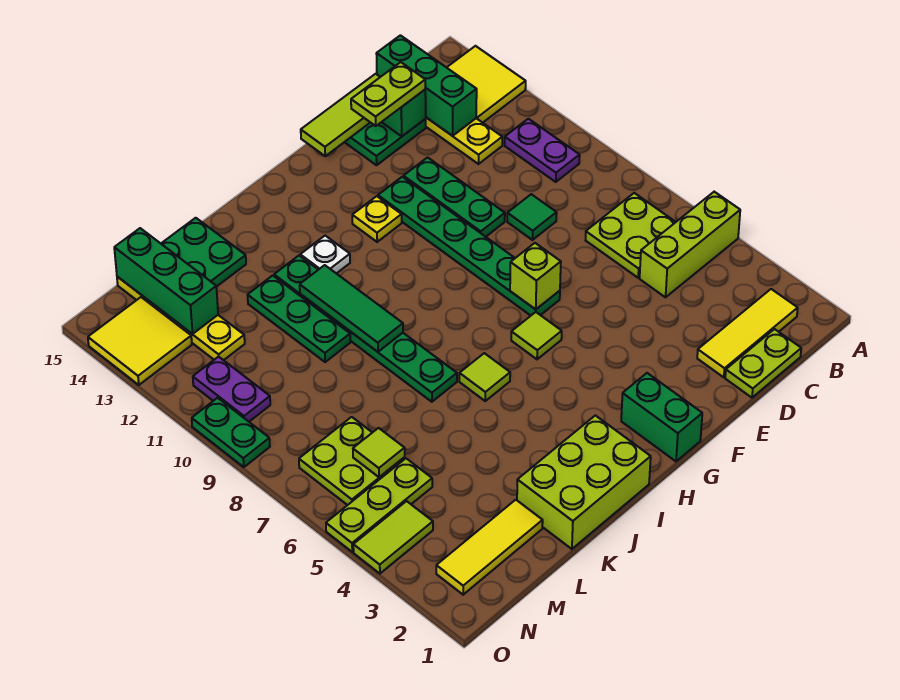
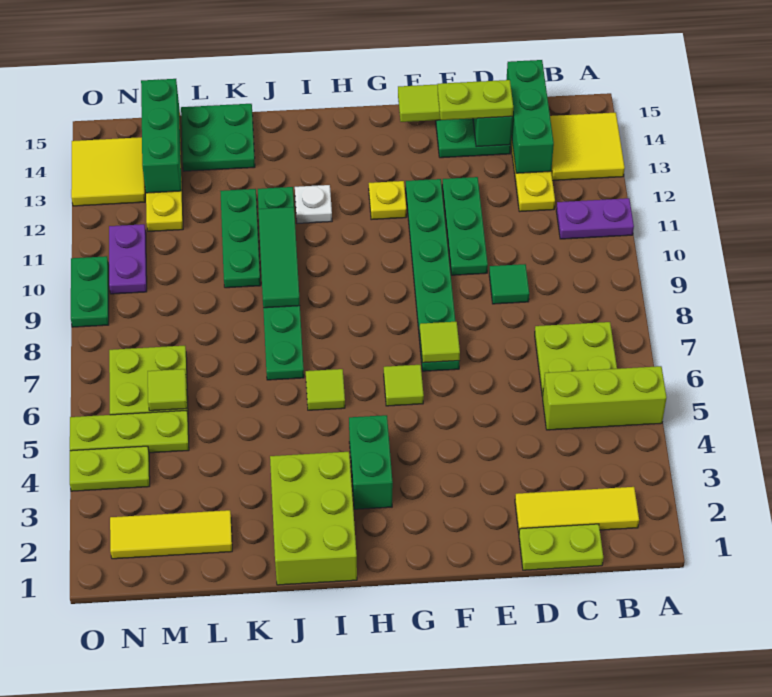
purple 1x2 plate [505,119,580,182] -> purple 1x2 plate turned to [556,198,634,239]
lime 1x1 brick [510,243,561,309] -> lime 1x1 tile [420,322,460,363]
green 1x2 brick [621,373,702,461] -> green 1x2 brick moved to [349,415,393,509]
lime 2x3 brick [517,415,651,549] -> lime 2x3 brick turned to [270,452,357,585]
lime 1x2 tile [353,501,433,574] -> lime 1x2 plate [70,446,150,491]

